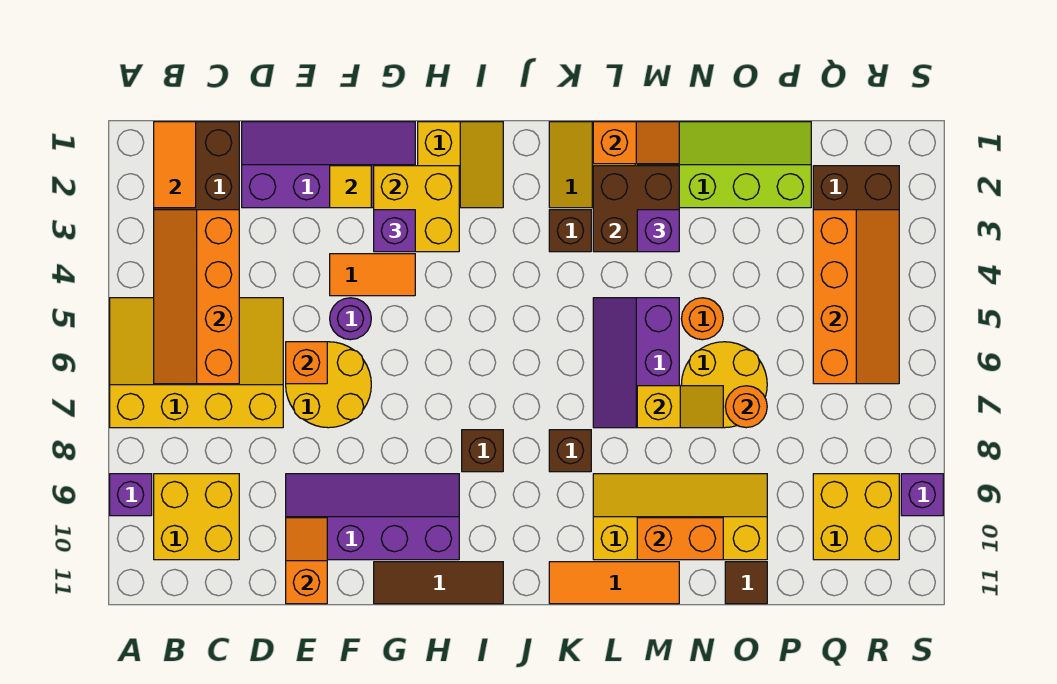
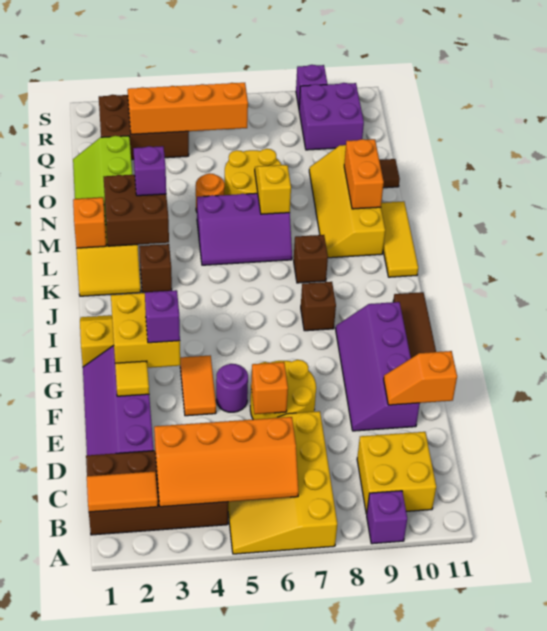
orange 1x3 tile [549,562,679,604] -> yellow 1x3 tile [381,201,418,277]
orange 1x1 round brick [725,386,767,428] -> none
yellow 2x2 brick [813,474,899,560] -> purple 2x2 brick [299,83,364,150]

